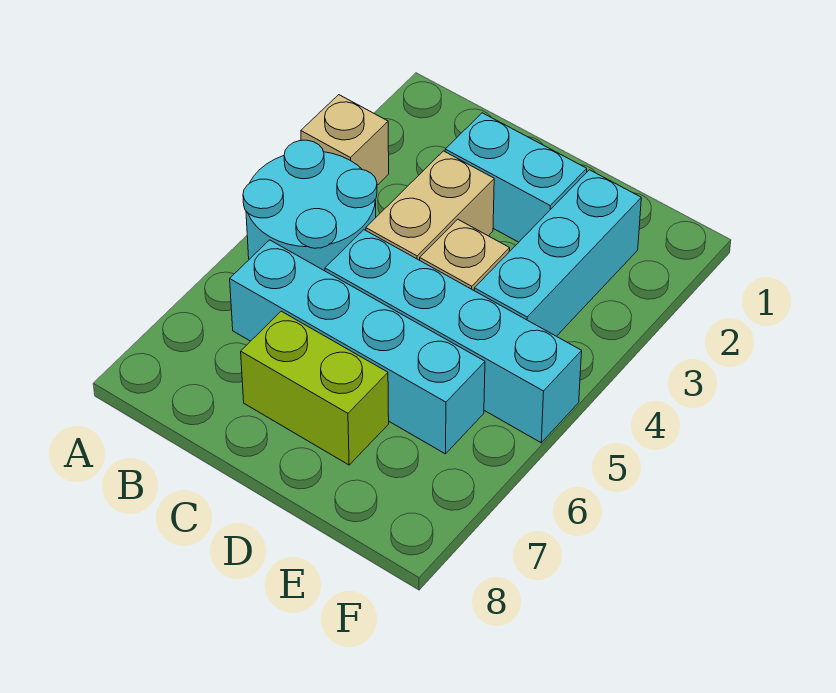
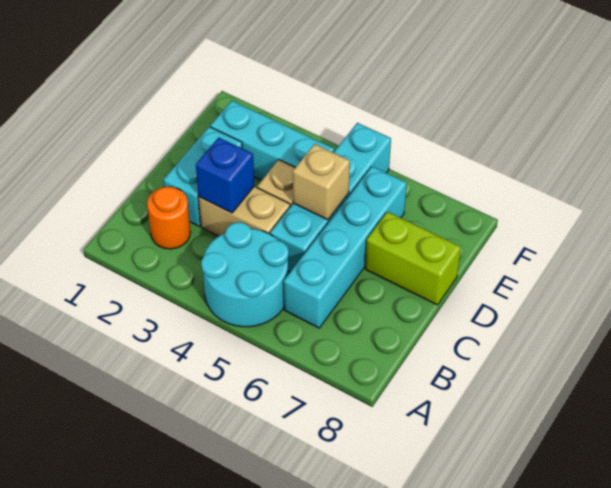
tan 1x1 brick [301,95,389,185] -> tan 1x1 brick moved to [293,144,350,220]
none -> orange 1x1 round brick [147,187,191,249]
none -> blue 1x1 brick [196,137,254,213]
lime 1x2 brick [241,311,389,465] -> lime 1x2 brick turned to [365,212,461,305]

